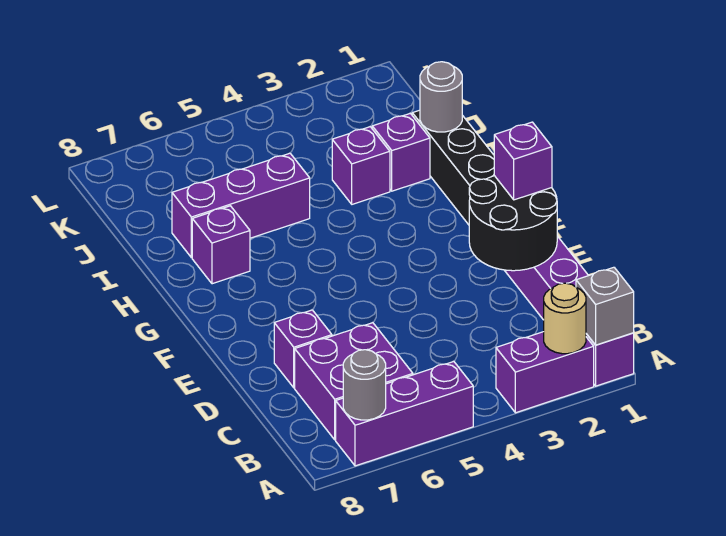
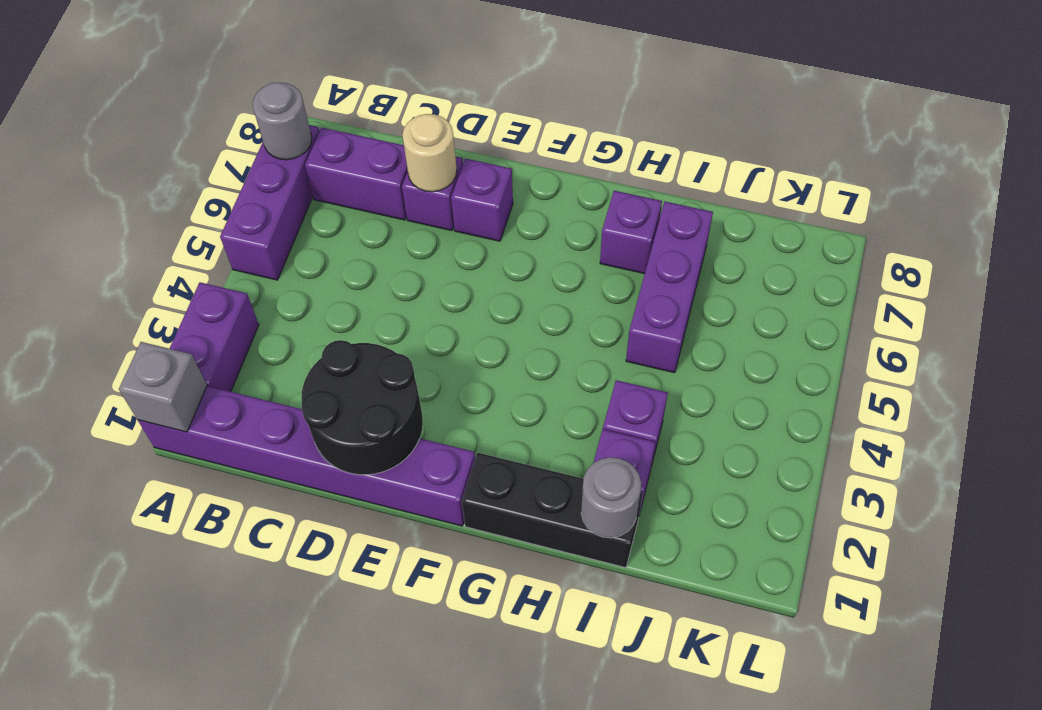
tan 1x1 round brick [544,283,586,354] -> tan 1x1 round brick moved to [402,114,457,192]
purple 2x2 brick [295,323,413,440] -> purple 1x2 brick [305,128,408,220]
purple 1x1 brick [494,122,552,200] -> purple 1x1 brick moved to [451,159,513,241]

